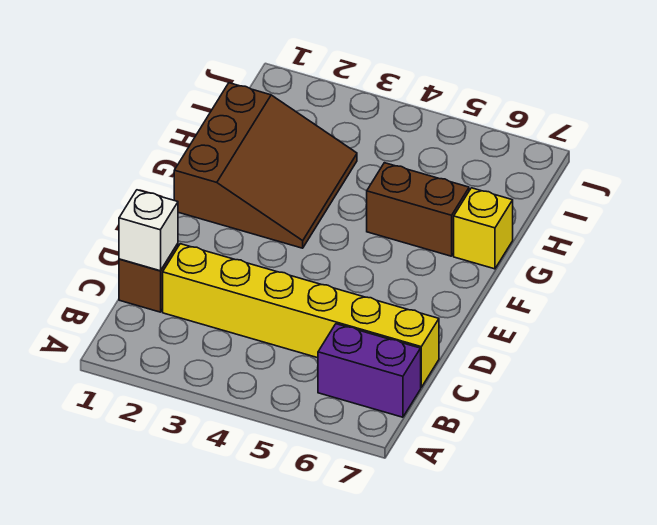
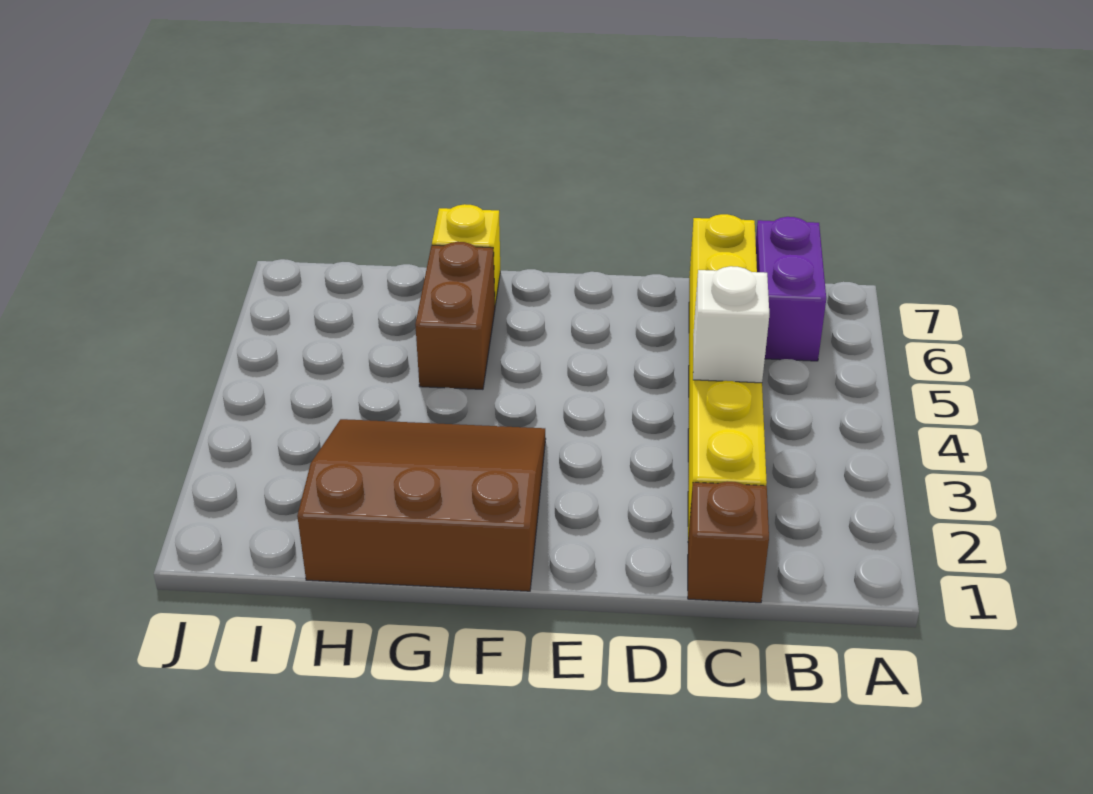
white 1x1 brick [119,190,178,271] -> white 1x1 brick moved to [693,266,769,383]

